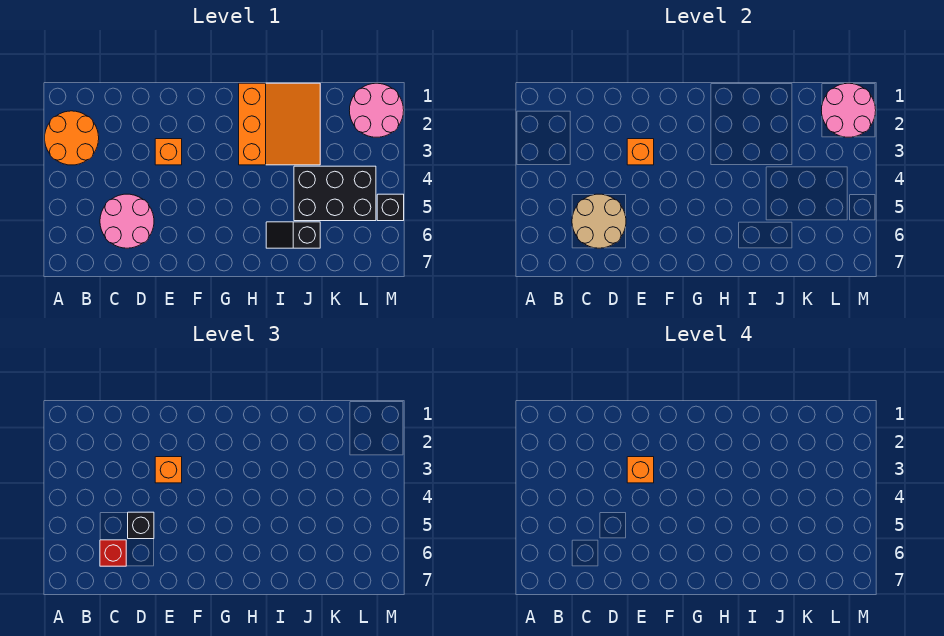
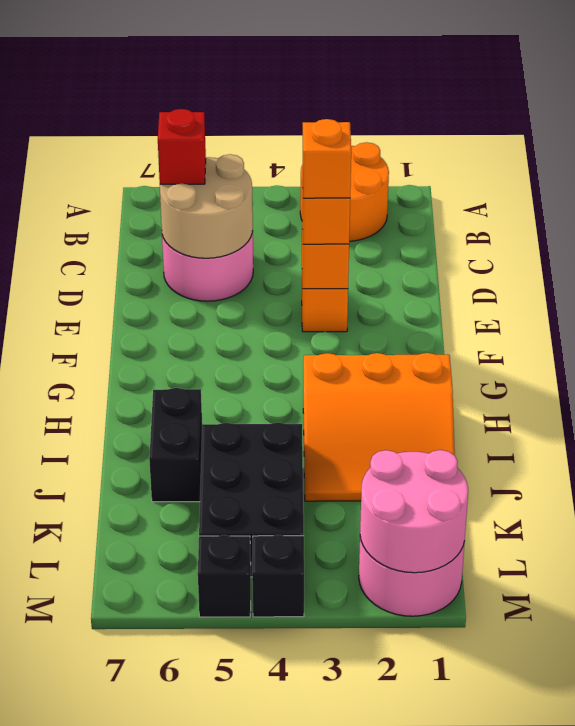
black 1x1 brick [128,512,154,539] -> black 1x1 brick moved to [252,535,304,617]
black 1x2 slope [266,222,320,248] -> black 1x2 brick [149,388,202,502]

